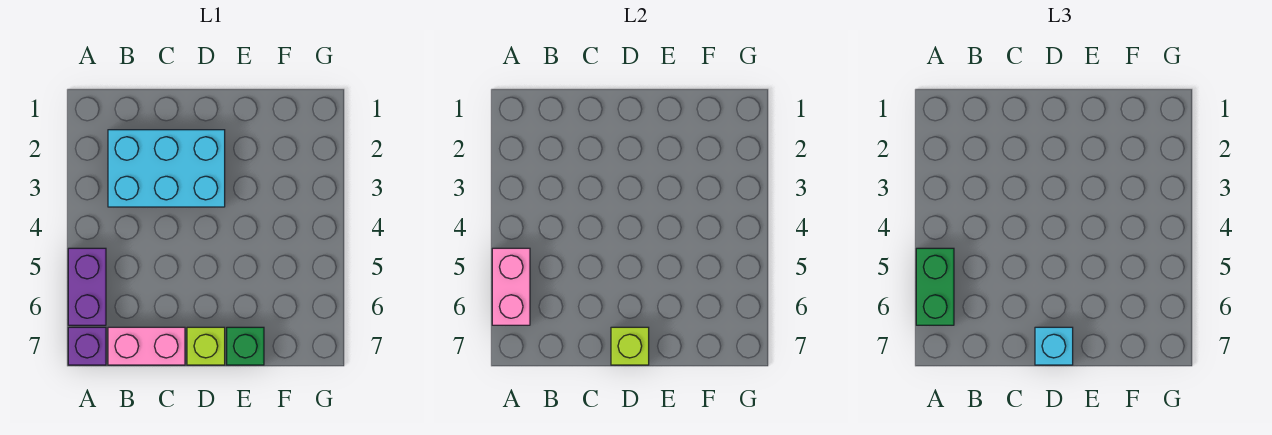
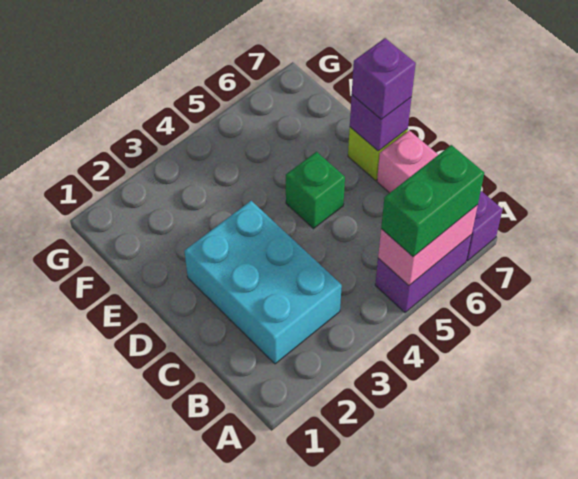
lime 1x1 brick [611,327,649,365] -> purple 1x1 brick [350,95,412,151]
cyan 1x1 brick [1035,327,1073,365] -> purple 1x1 brick [352,38,416,119]
green 1x1 brick [227,327,264,365] -> green 1x1 brick moved to [286,152,345,229]

